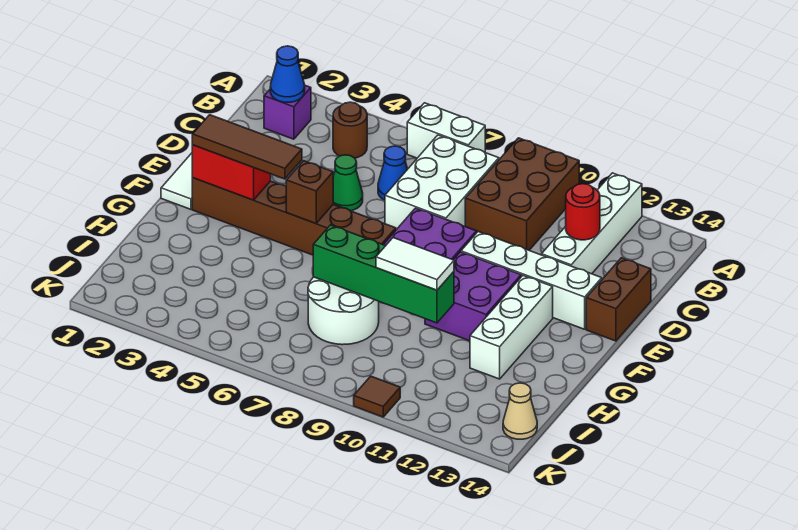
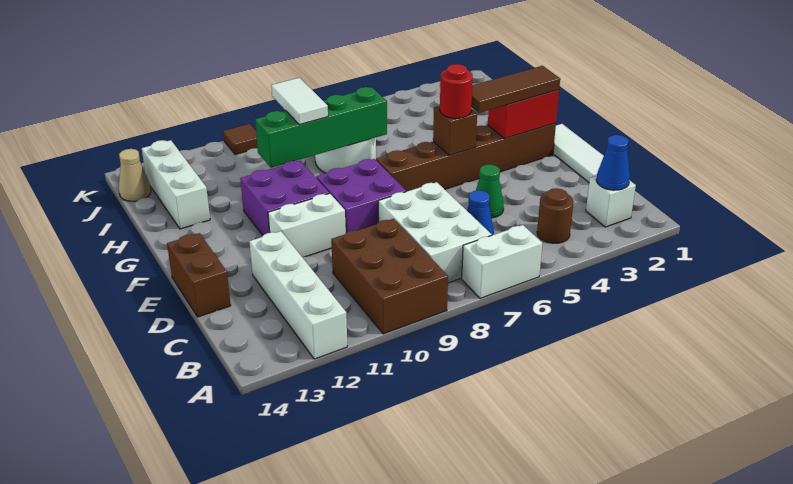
purple 1x1 brick [264,85,311,139] -> white 1x1 brick [586,176,636,227]
red 1x1 round brick [566,184,600,240] -> red 1x1 round brick moved to [440,64,473,118]
white 1x4 brick [461,232,602,329] -> white 1x2 brick [268,193,346,257]
white 1x3 brick [470,276,553,379] -> white 1x3 brick moved to [142,140,210,229]
white 1x2 tile [376,238,454,290] -> white 1x2 tile turned to [271,78,328,125]

